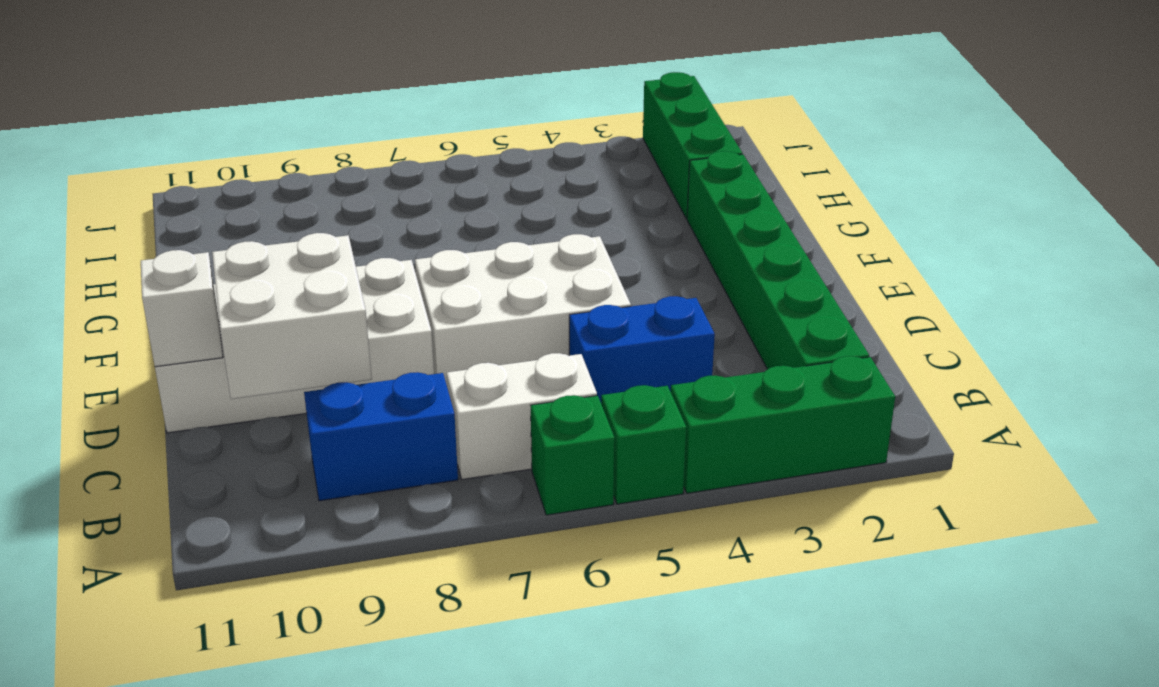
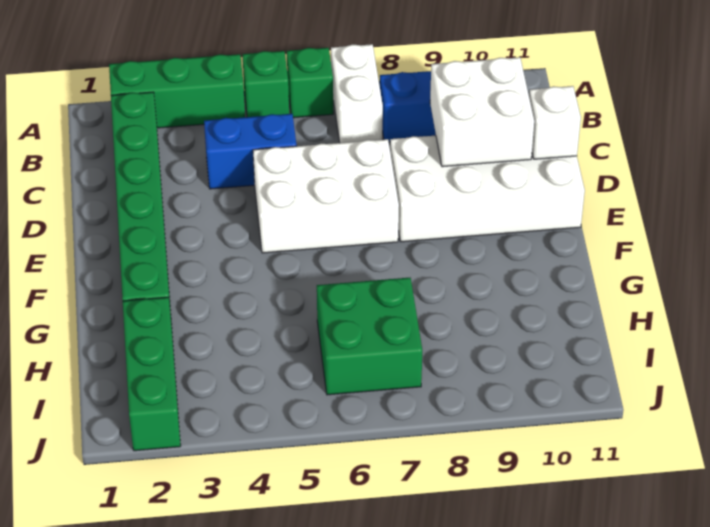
white 1x2 brick [447,353,597,479] -> white 1x2 brick turned to [331,44,383,143]
none -> green 2x2 brick [317,278,422,395]

